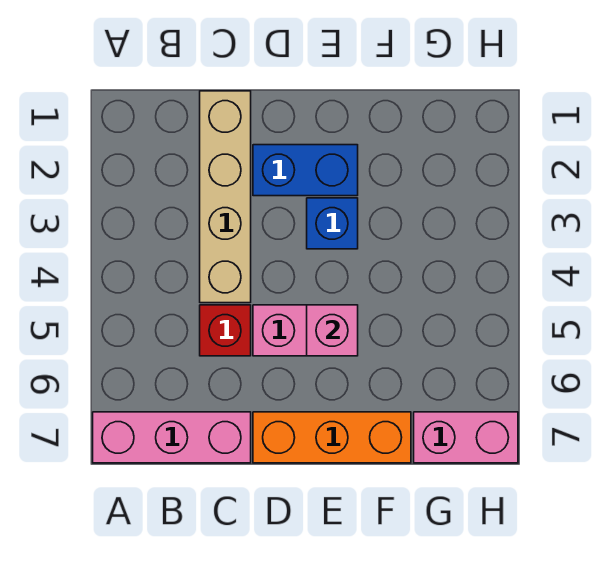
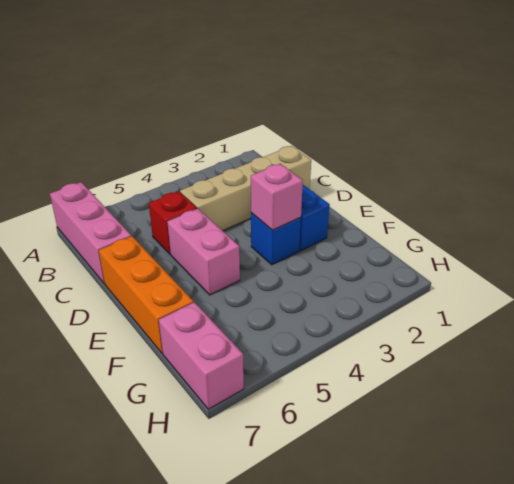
pink 1x1 brick [307,305,358,356] -> pink 1x1 brick moved to [251,164,303,230]

